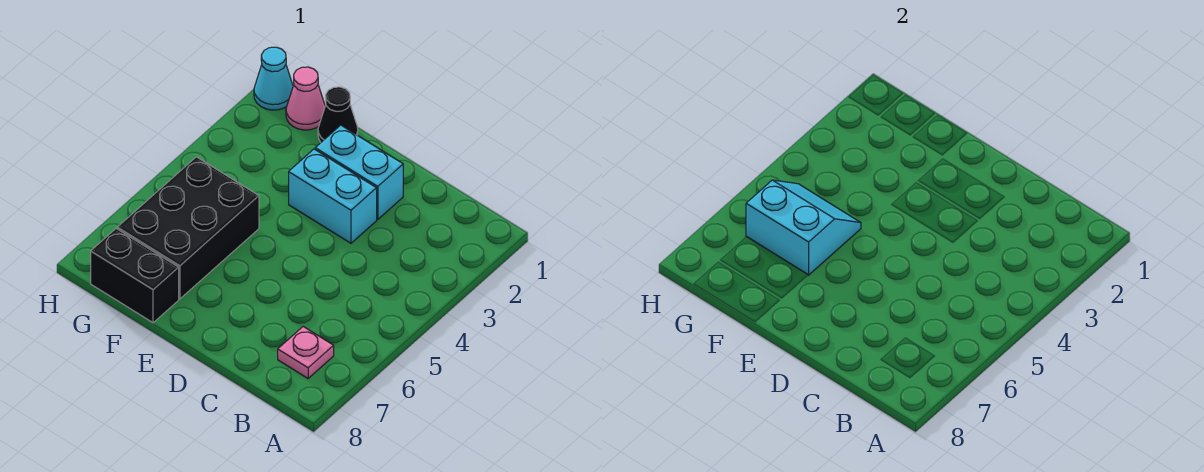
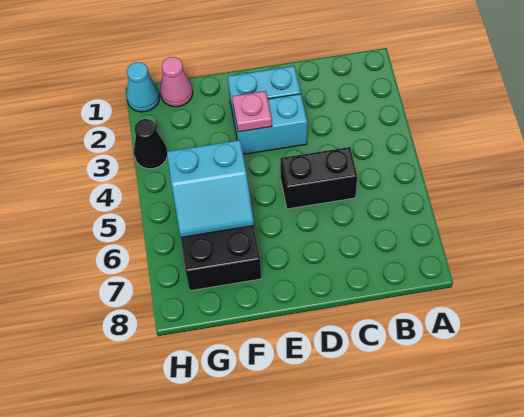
pink 1x1 plate [278,327,334,378] -> pink 1x1 plate moved to [232,91,272,132]
black 1x1 cone [318,87,358,142] -> black 1x1 cone moved to [134,119,167,169]
cyan 2x2 slope [746,180,861,275] -> cyan 2x2 slope turned to [167,140,254,237]
black 1x2 brick [91,229,179,323] -> black 1x2 brick moved to [280,147,357,209]

